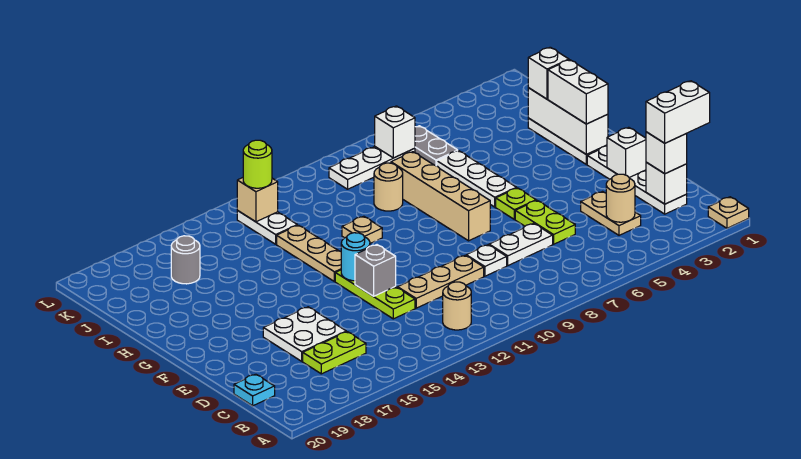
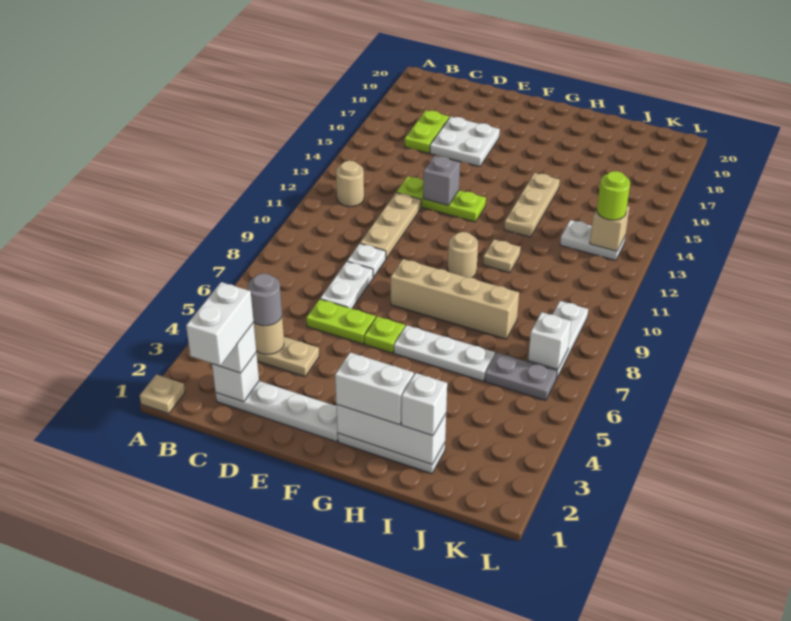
cyan 1x1 plate [234,374,275,406] -> none
white 1x1 brick [607,127,646,178] -> none
cyan 1x1 round brick [341,233,370,281] -> none
tan 1x3 plate [277,225,341,282] -> tan 1x3 plate turned to [504,173,560,237]
tan 1x1 round brick [374,163,403,211] -> tan 1x1 round brick moved to [448,232,478,278]
grey 1x1 round brick [171,236,200,284] -> grey 1x1 round brick moved to [248,273,282,326]

